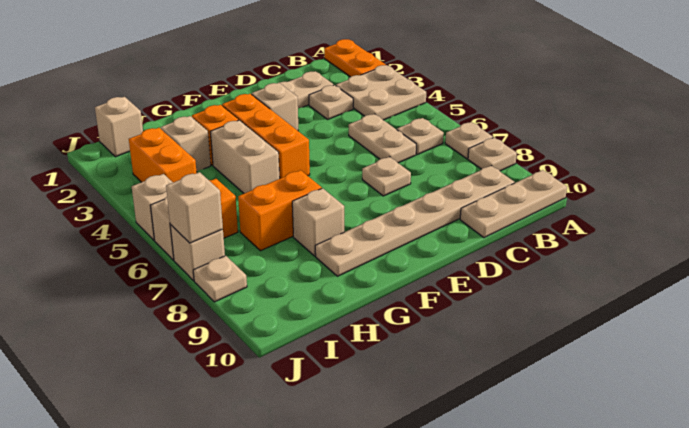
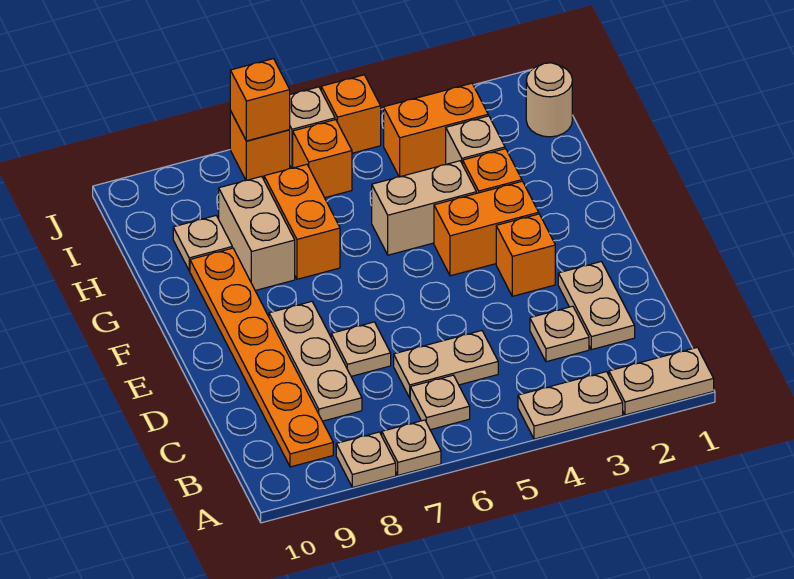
orange 1x2 plate [324,39,385,77] -> tan 1x2 plate [609,347,714,415]
tan 2x2 plate [336,65,426,120] -> tan 1x2 plate [518,372,623,439]
tan 1x3 plate [460,170,567,238] -> tan 1x3 plate moved to [269,301,362,421]
tan 1x6 plate [315,166,515,276] -> orange 1x6 plate [190,248,333,467]
tan 1x1 brick [252,83,298,131] -> orange 1x1 brick [496,214,555,296]
orange 1x3 brick [222,94,310,178] -> orange 1x2 brick [434,181,539,276]
tan 1x1 brick [292,188,344,256] -> tan 1x2 brick [219,176,295,291]
tan 1x1 brick [95,97,143,157] -> tan 1x1 round brick [526,63,572,137]
tan 1x1 brick [132,174,173,240] -> orange 1x1 brick [321,75,381,153]
tan 1x1 brick [170,225,225,281] -> orange 1x1 brick [230,111,290,180]
tan 1x1 brick [166,172,223,243] -> orange 1x1 brick [230,59,290,141]
tan 1x1 plate [193,256,247,302] -> tan 1x1 plate moved to [173,216,232,271]

